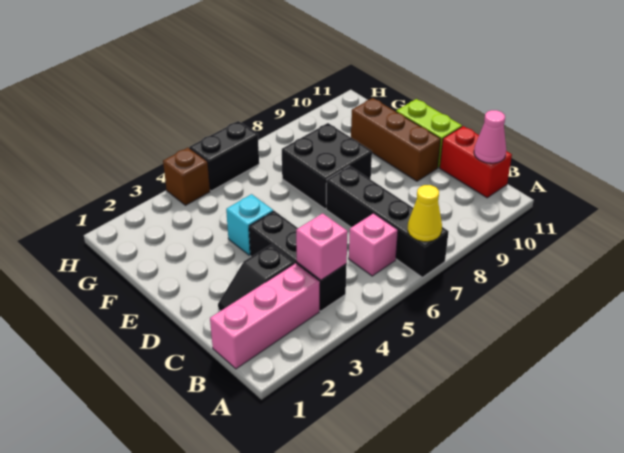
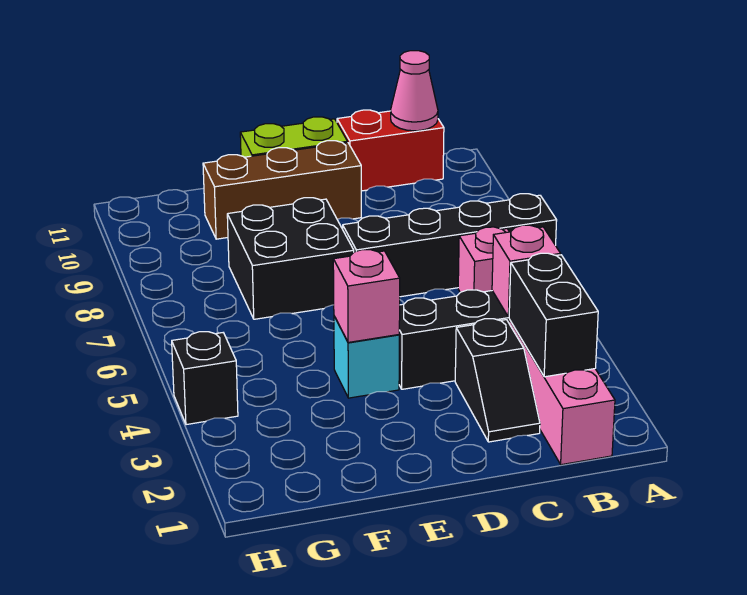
yellow 1x1 cone [408,185,442,242] -> none
none -> pink 1x1 brick [333,250,400,342]
brown 1x1 brick [163,148,210,205] -> black 1x1 brick [172,332,238,425]
black 1x2 brick [189,121,259,191] -> black 1x2 brick moved to [509,253,598,377]

